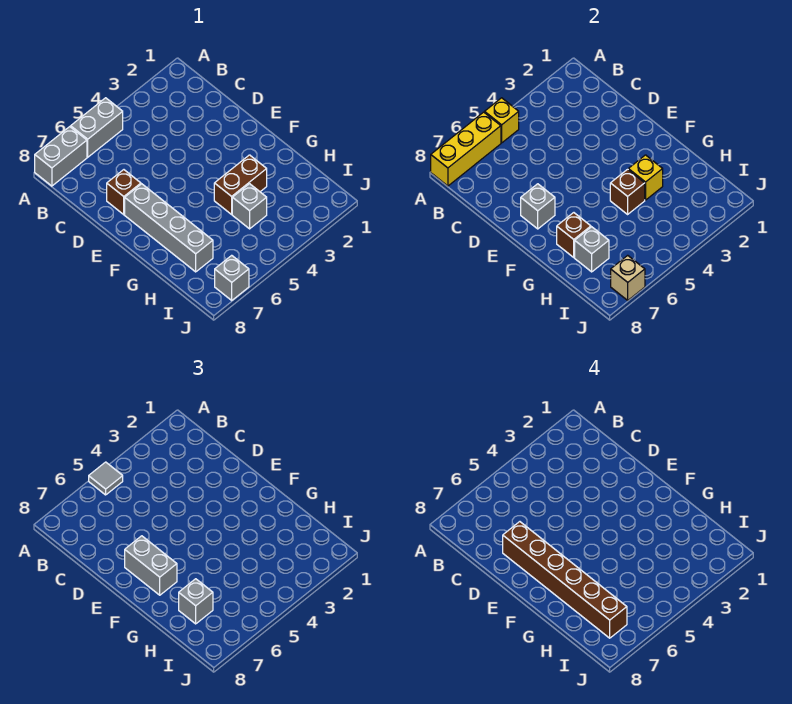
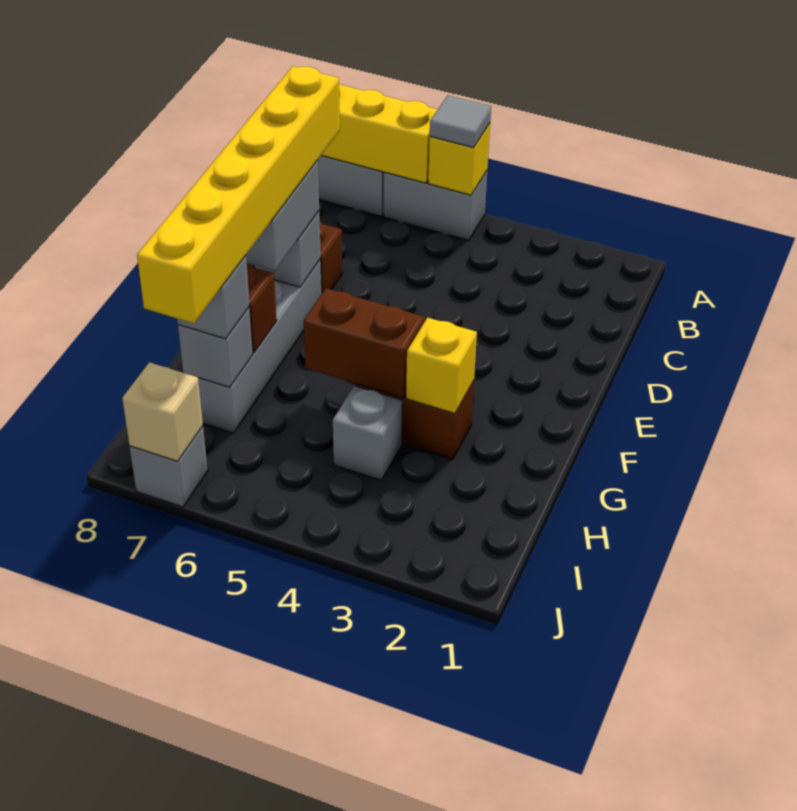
brown 1x6 brick [503,522,627,638] -> yellow 1x6 brick [137,66,340,323]
brown 1x1 brick [610,169,645,214] -> brown 1x2 brick [304,288,425,398]

